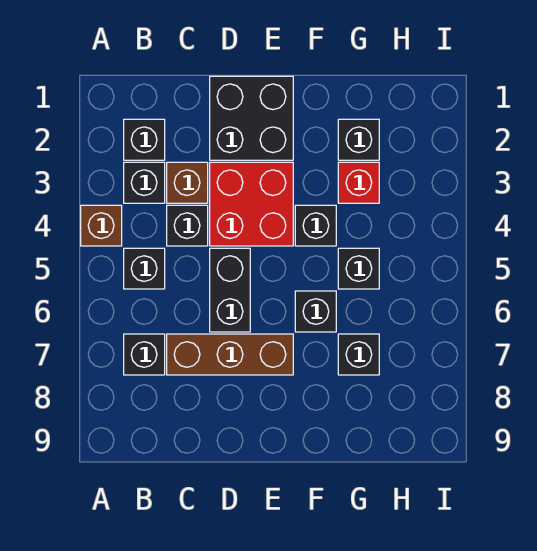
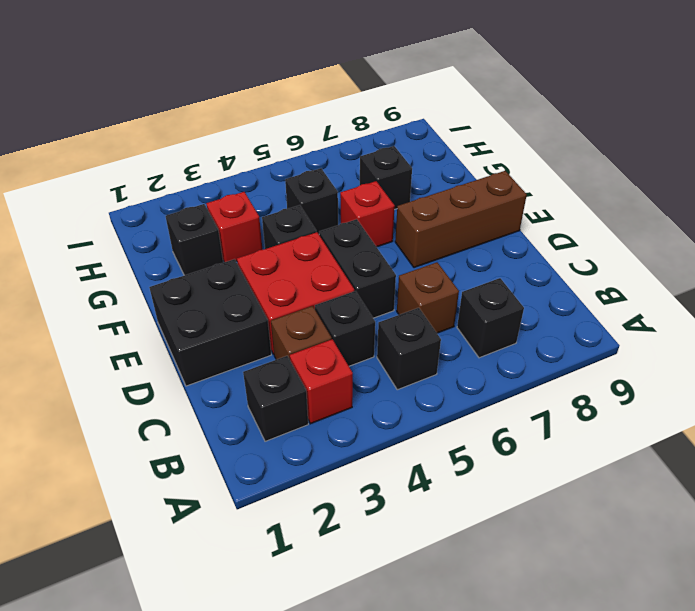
brown 1x1 brick [81,205,122,246] -> brown 1x1 brick moved to [397,262,459,333]
black 1x1 brick [124,162,165,203] -> red 1x1 brick [290,339,353,424]
brown 1x3 brick [167,334,293,375] -> brown 1x3 brick turned to [395,171,527,268]
black 1x2 brick [210,248,250,332] -> black 1x2 brick turned to [319,219,396,318]
black 1x1 brick [295,291,336,332] -> red 1x1 brick [340,181,395,247]

